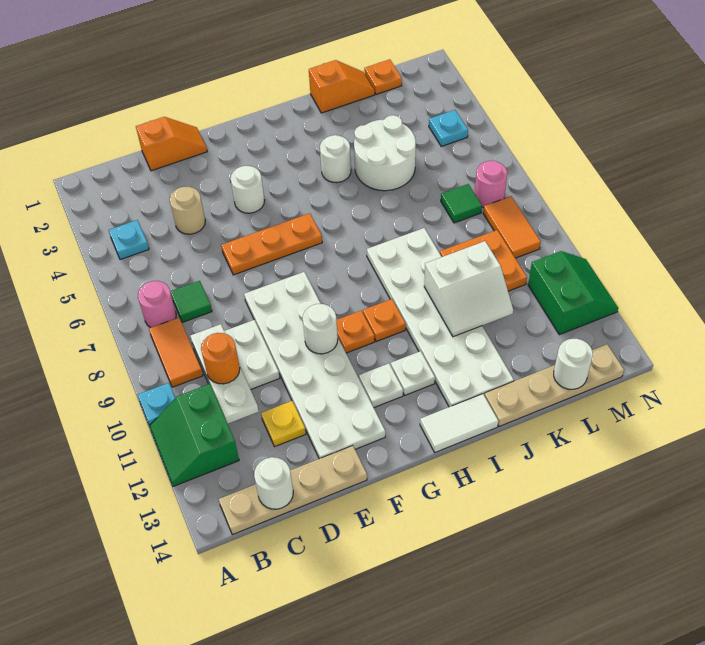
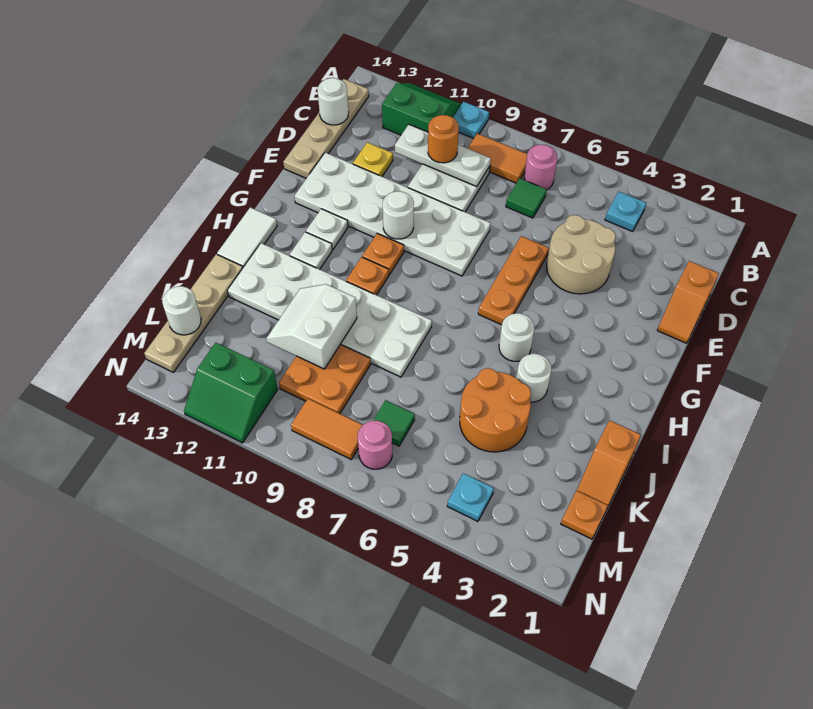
tan 1x1 round brick [170,187,205,234] -> tan 2x2 round brick [547,215,616,294]
white 1x1 round brick [231,166,265,213] -> white 1x1 round brick moved to [499,313,534,361]
white 2x2 round brick [354,115,416,191] -> orange 2x2 round brick [460,368,531,452]

